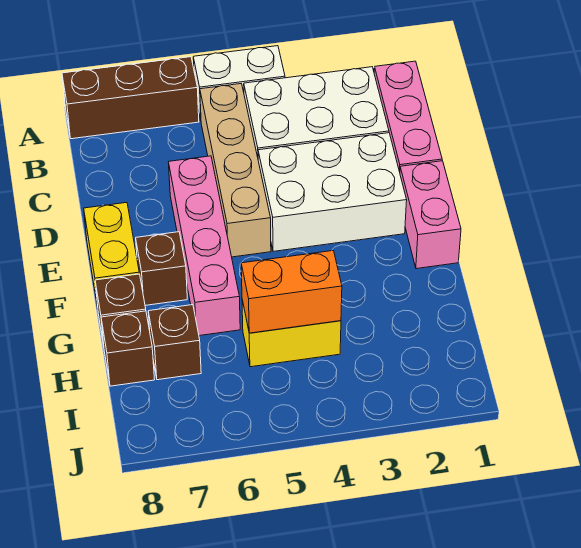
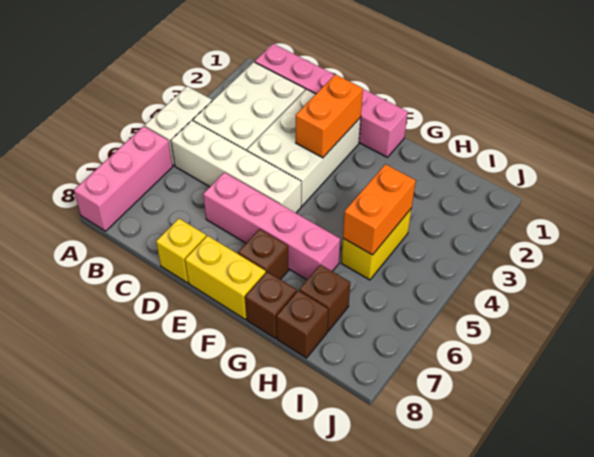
brown 1x3 brick [62,57,199,139] -> pink 1x3 brick [74,126,173,231]
tan 1x4 brick [200,84,271,257] -> white 1x4 brick [171,121,301,213]
none -> yellow 1x1 brick [156,218,206,283]
none -> orange 1x2 brick [296,75,363,158]

